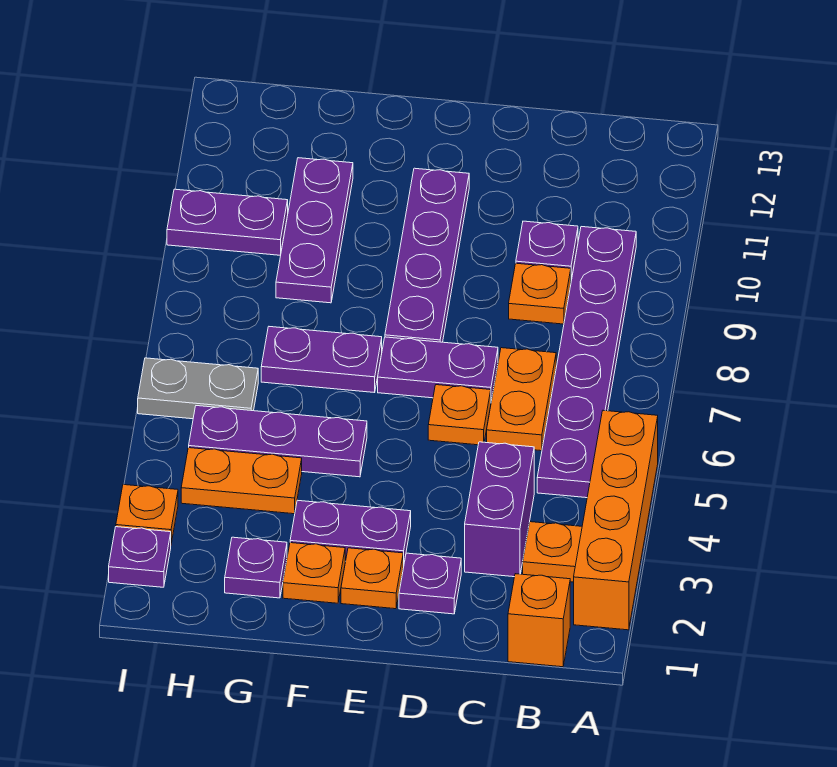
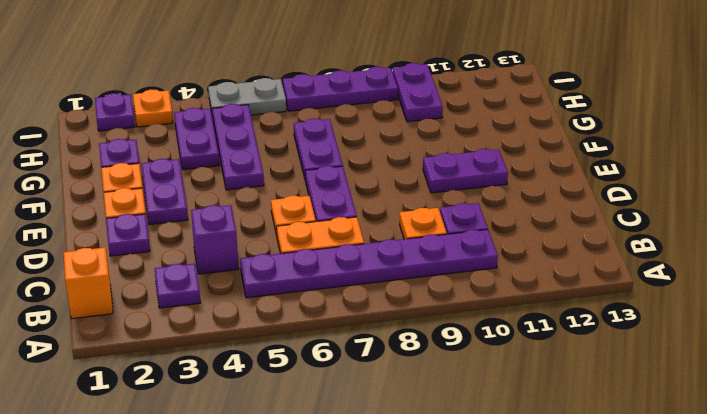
orange 1x4 brick [574,410,658,630] -> none
orange 1x1 plate [523,522,582,582] -> purple 1x1 plate [154,264,201,308]
purple 1x2 brick [465,442,534,577] -> purple 1x1 brick [191,205,239,274]
purple 1x4 plate [385,168,469,342] -> purple 1x2 plate [423,149,508,193]
orange 1x2 plate [181,448,302,514] -> purple 1x2 plate [174,108,220,170]
purple 1x3 plate [276,158,353,303] -> purple 1x3 plate moved to [283,67,398,111]
grey 1x2 plate [138,358,258,419] -> grey 1x2 plate turned to [208,78,286,116]

